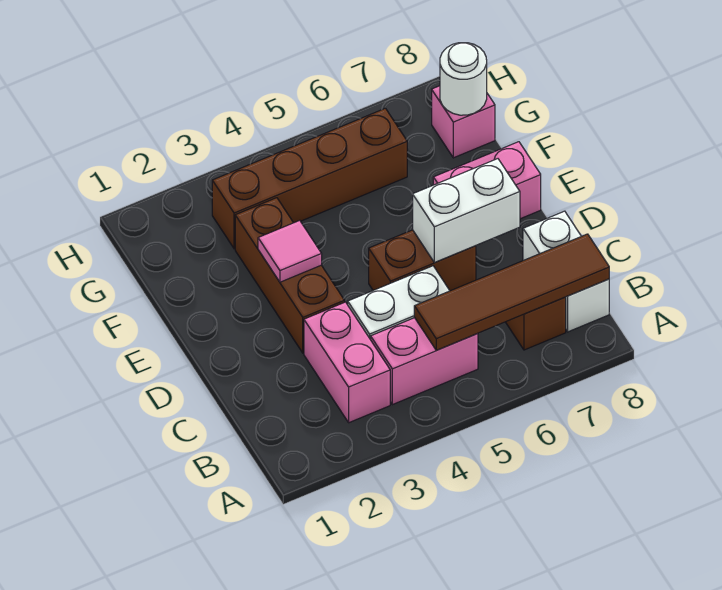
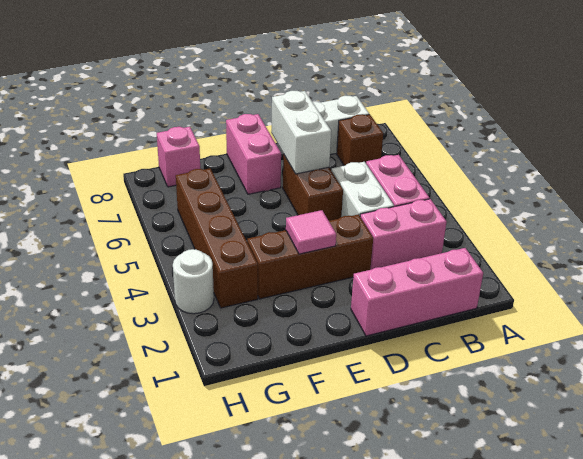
none -> pink 1x3 brick [351,248,483,336]
brown 1x4 tile [414,234,609,350] -> none
white 1x1 round brick [440,43,487,115] -> white 1x1 round brick moved to [173,249,214,314]

